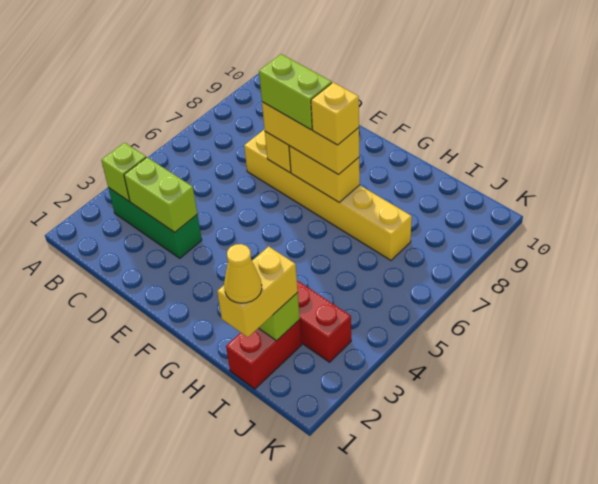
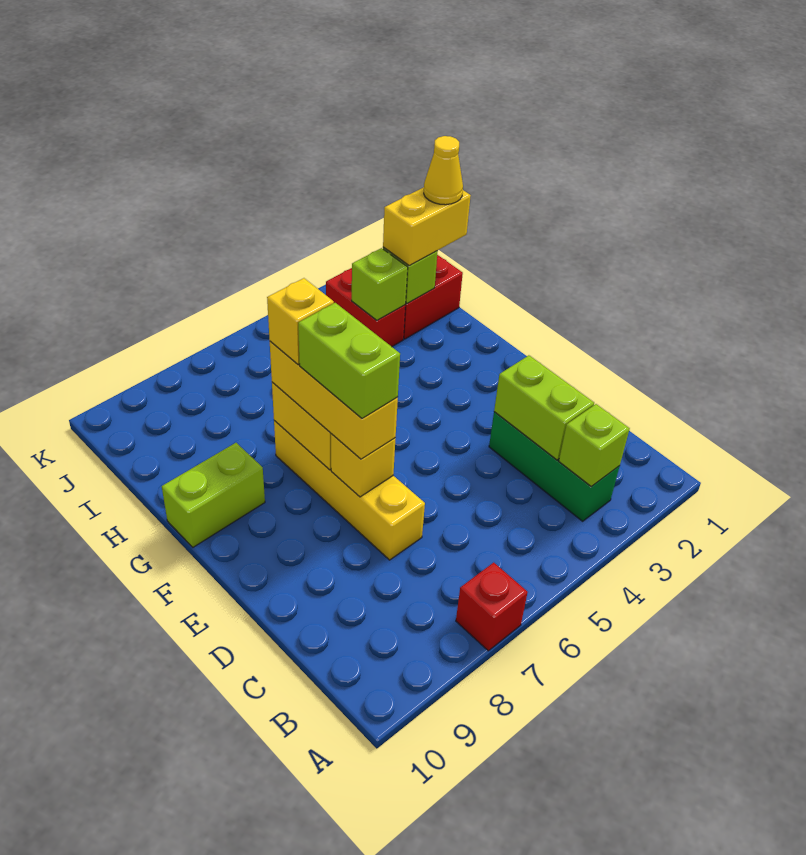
none -> red 1x1 brick [456,563,528,651]
yellow 1x6 brick [244,129,412,260] -> yellow 1x4 brick [274,421,425,560]
none -> lime 1x2 brick [162,443,265,547]
none -> lime 1x1 brick [352,248,408,320]

